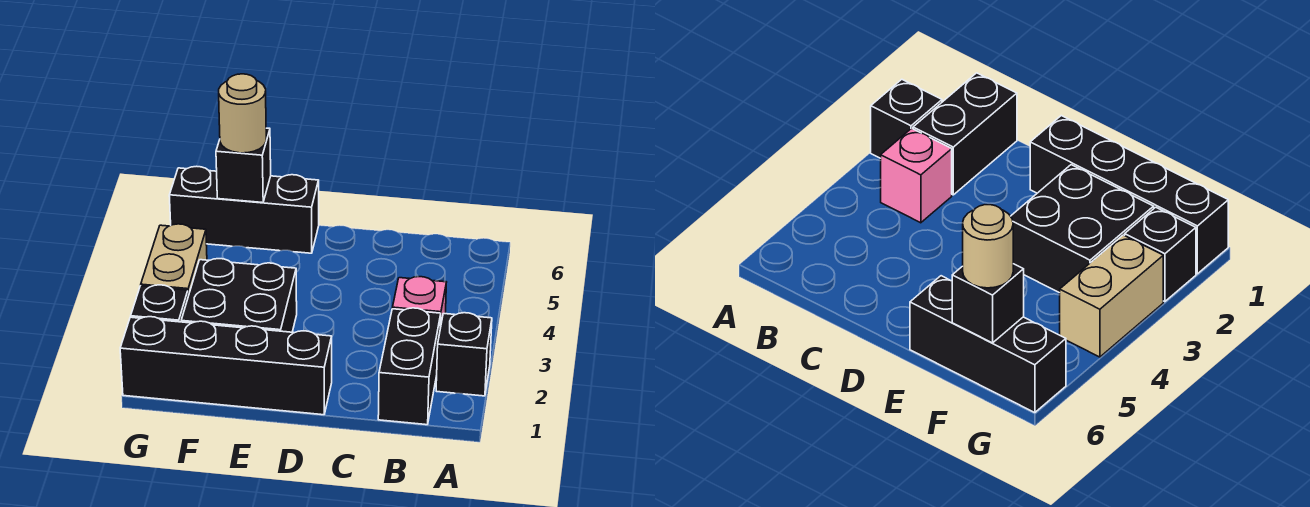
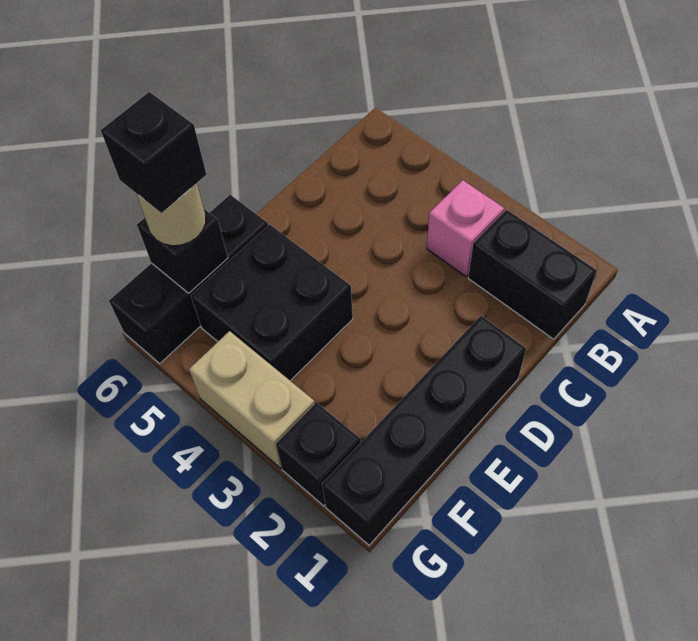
black 1x1 brick [436,313,492,396] -> black 1x1 brick moved to [101,92,207,213]
black 2x2 brick [181,259,297,332] -> black 2x2 brick moved to [191,224,353,381]

